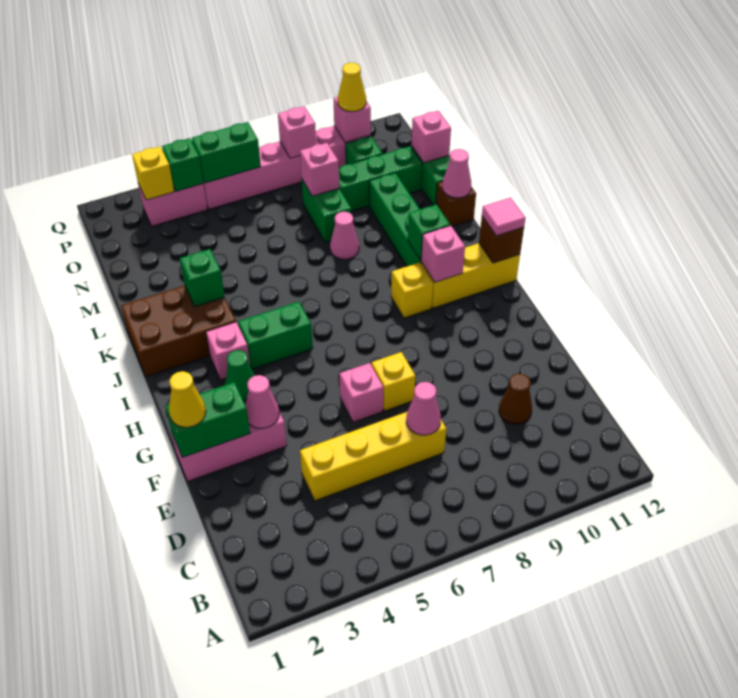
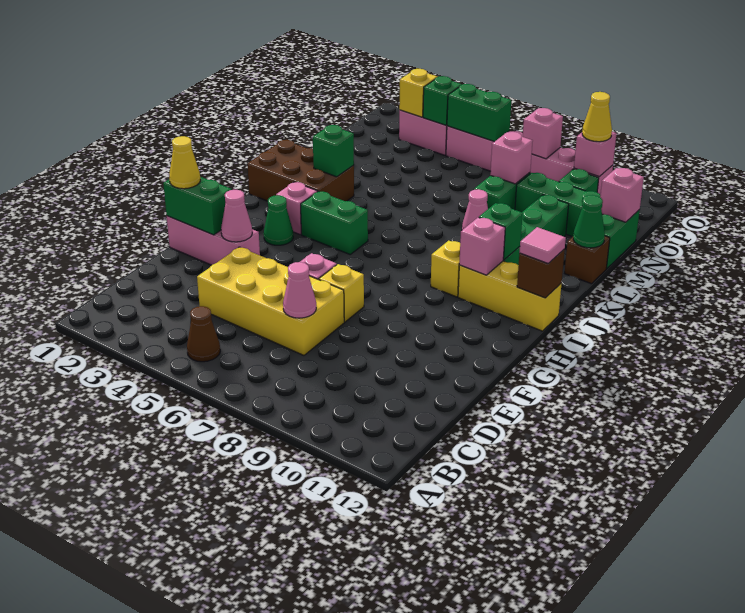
yellow 1x4 brick [300,412,446,501] -> yellow 2x4 brick [197,247,344,355]
brown 1x1 cone [499,374,532,424] -> brown 1x1 cone moved to [187,306,220,362]
pink 1x1 cone [442,149,471,198] -> green 1x1 cone [573,195,605,248]

